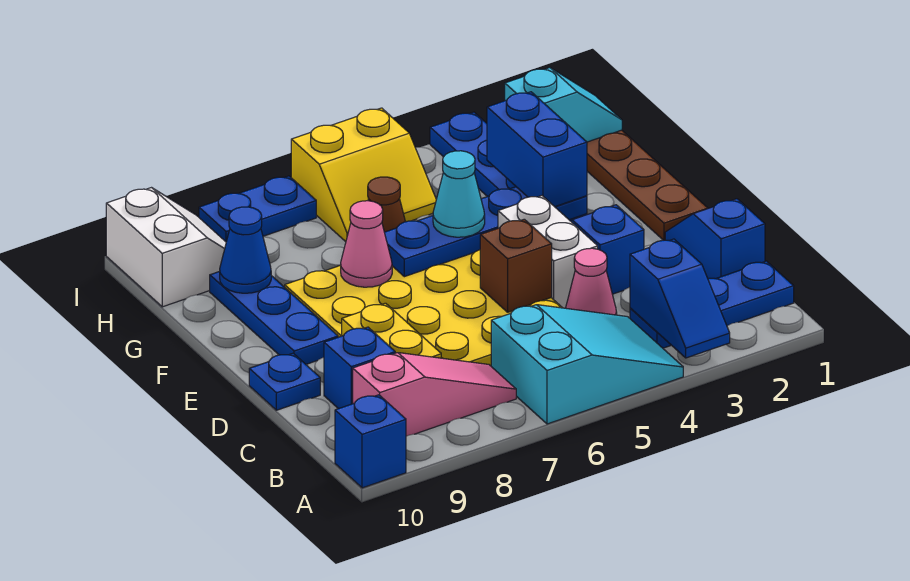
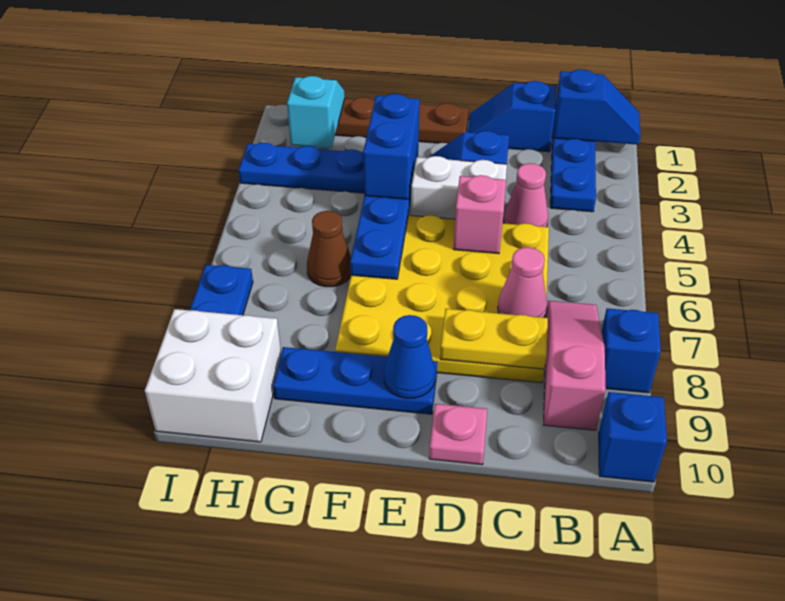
blue 1x2 slope [630,239,730,358] -> blue 1x2 slope moved to [554,69,641,145]
cyan 2x3 slope [491,305,683,424] -> none
blue 1x1 brick [324,327,395,409] -> blue 1x1 brick moved to [602,308,661,393]
brown 1x1 brick [480,219,552,312] -> pink 1x1 brick [453,175,506,254]
blue 1x1 plate [249,353,320,410] -> pink 1x1 plate [429,404,487,465]
blue 1x2 brick [487,92,587,207] -> blue 1x2 brick turned to [363,94,419,199]
cyan 1x1 cone [433,151,485,237] -> none
pink 1x1 cone [341,201,392,287] -> pink 1x1 cone moved to [498,247,547,317]
blue 1x1 cone [220,207,271,293] -> blue 1x1 cone moved to [384,315,435,398]
yellow 2x2 slope [291,108,436,242] -> none
white 2x2 slope [106,188,226,307] -> white 2x2 brick [145,309,281,442]

